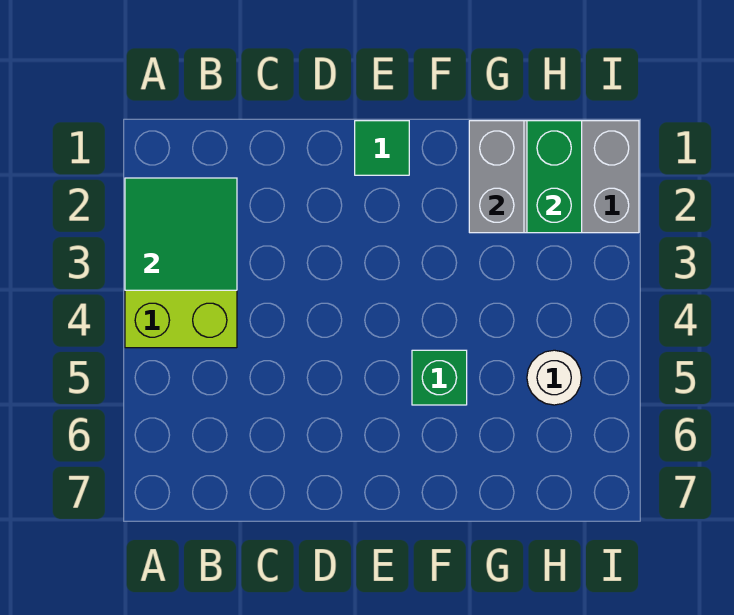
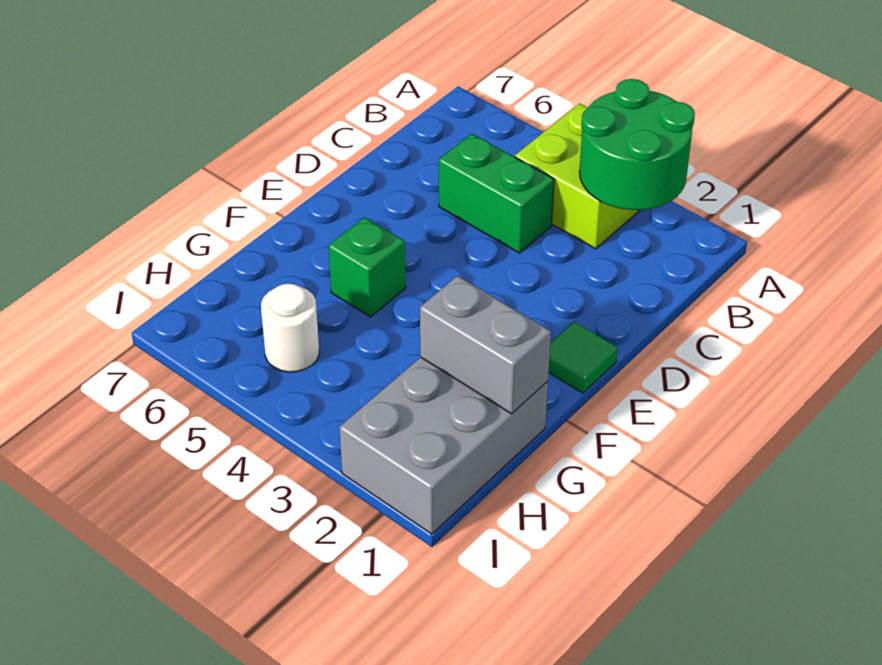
green 2x2 tile [125,178,237,290] -> green 2x2 round brick [579,79,695,210]
green 1x2 brick [527,121,582,233] -> green 1x2 brick moved to [439,134,554,253]

